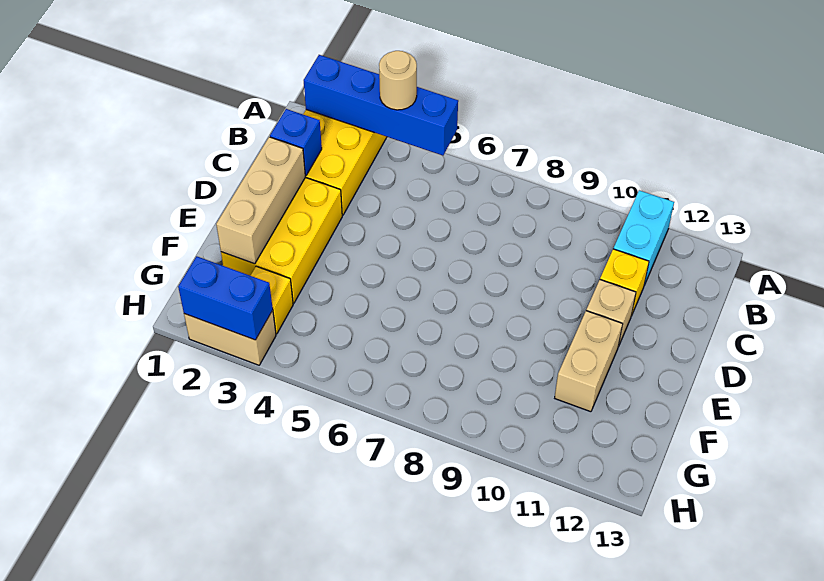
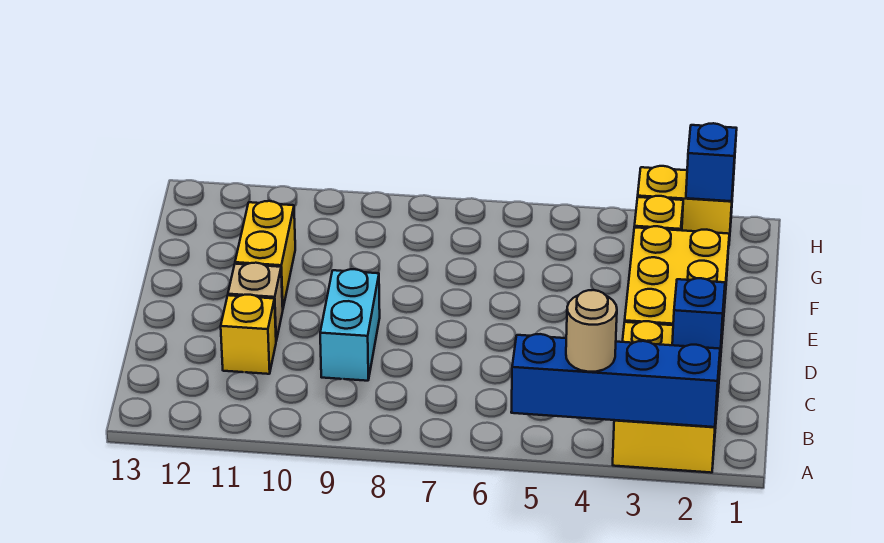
cyan 1x2 brick [614,190,674,285] -> cyan 1x2 brick moved to [320,269,380,381]
tan 1x3 brick [216,137,305,264] -> none
tan 1x2 brick [555,311,623,412] -> yellow 1x2 brick [235,201,295,307]
tan 1x2 brick [184,310,276,365] -> yellow 1x2 brick [638,166,734,241]
blue 1x2 brick [178,256,273,340] -> blue 1x1 brick [686,123,737,201]

